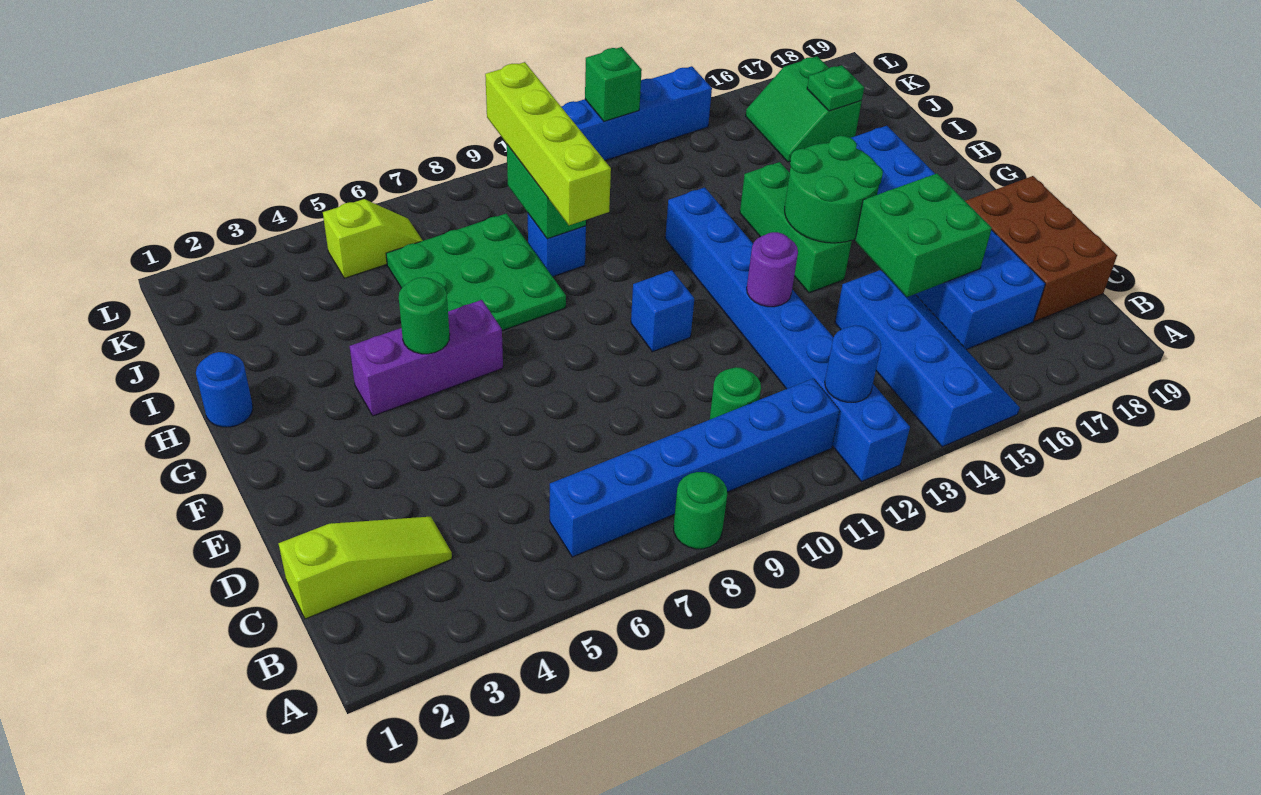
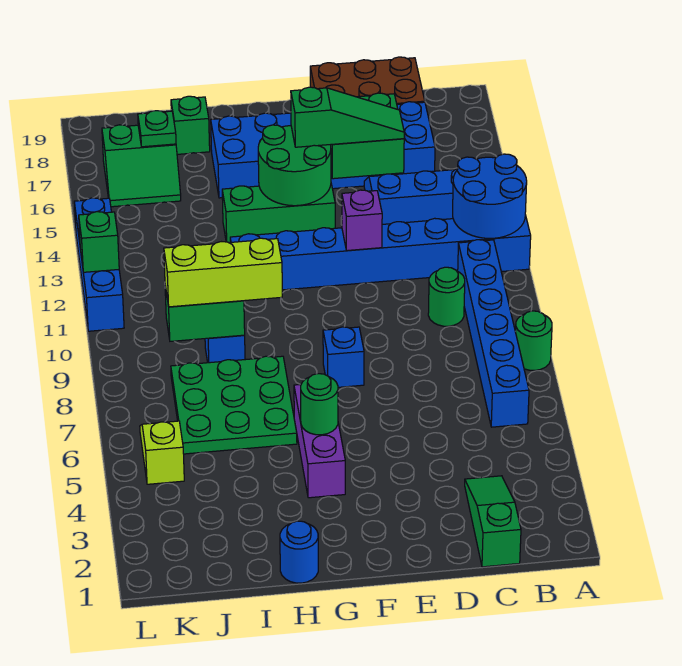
blue 1x1 round brick [825,326,881,402] -> blue 2x2 round brick [453,154,527,238]
lime 1x3 slope [278,517,452,619] -> green 1x3 slope [465,476,521,567]
none -> green 1x3 slope [291,87,404,147]
purple 1x1 round brick [747,232,798,307] -> purple 1x1 brick [342,190,382,251]
blue 1x1 brick [631,270,694,352] -> blue 1x1 brick moved to [323,327,364,387]
lime 1x4 brick [485,62,611,225] -> lime 1x3 brick [164,238,282,307]
none -> green 1x1 brick [171,96,210,154]

